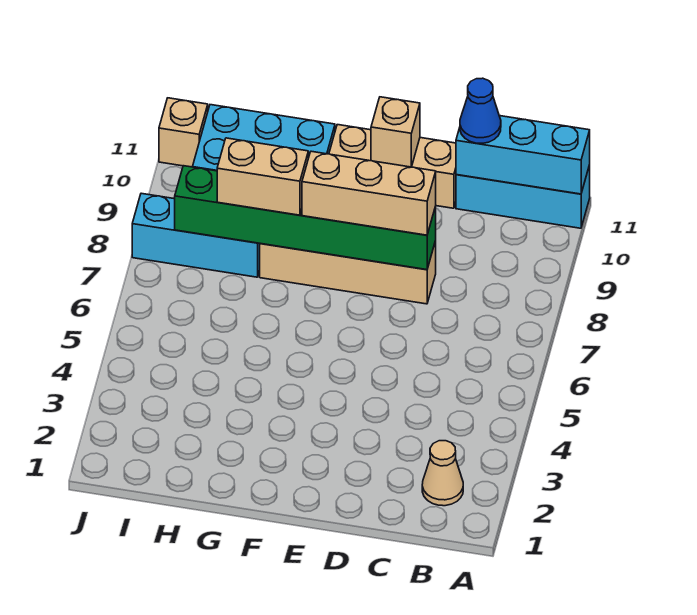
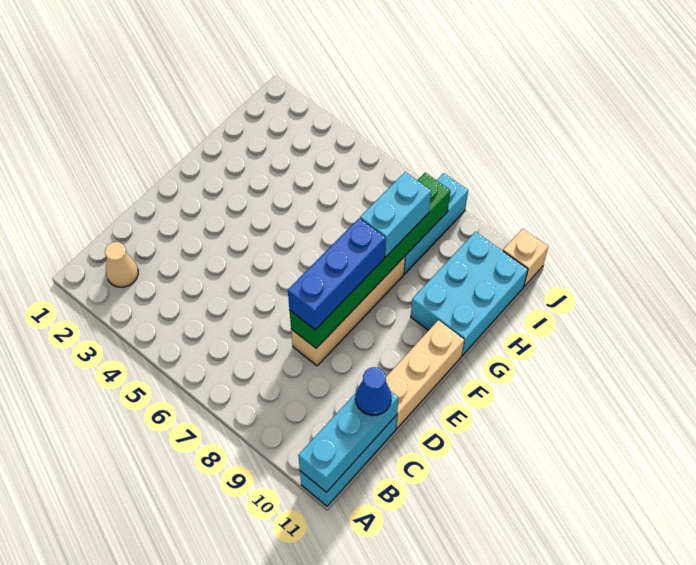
tan 1x3 brick [302,151,436,235] -> blue 1x3 brick [288,218,385,330]
tan 1x1 brick [371,97,420,167] -> none
tan 1x2 brick [217,138,308,215] -> cyan 1x2 brick [360,172,431,257]

